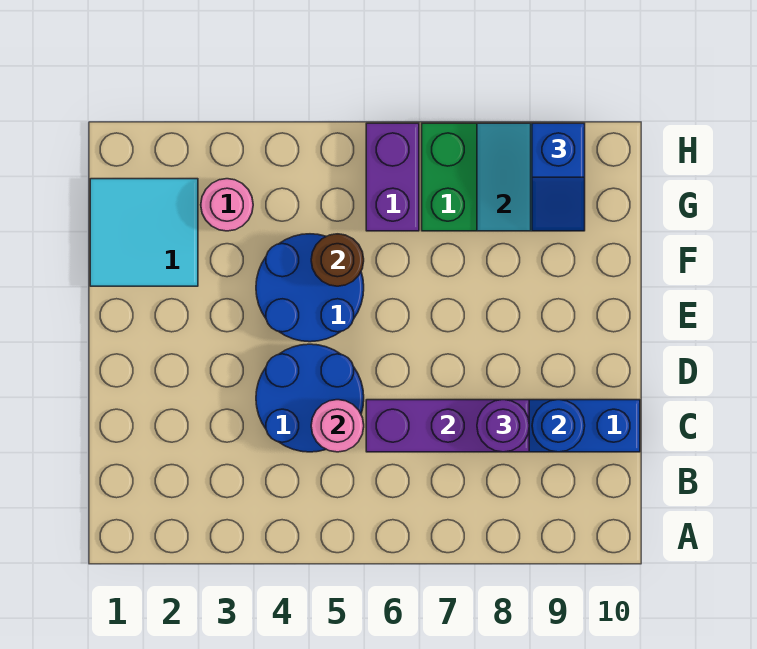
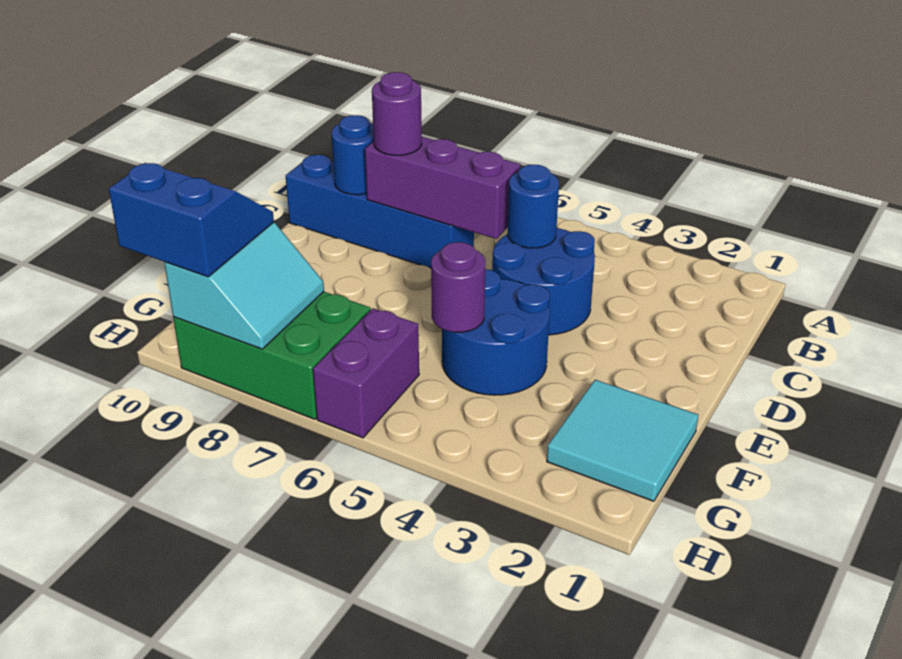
pink 1x1 round brick [311,400,364,452] -> blue 1x1 round brick [508,165,559,248]
brown 1x1 round brick [311,234,364,286] -> purple 1x1 round brick [431,242,485,332]
pink 1x1 round brick [201,179,253,231] -> none
blue 1x2 slope [532,123,585,231] -> blue 2x2 slope [109,163,274,277]

